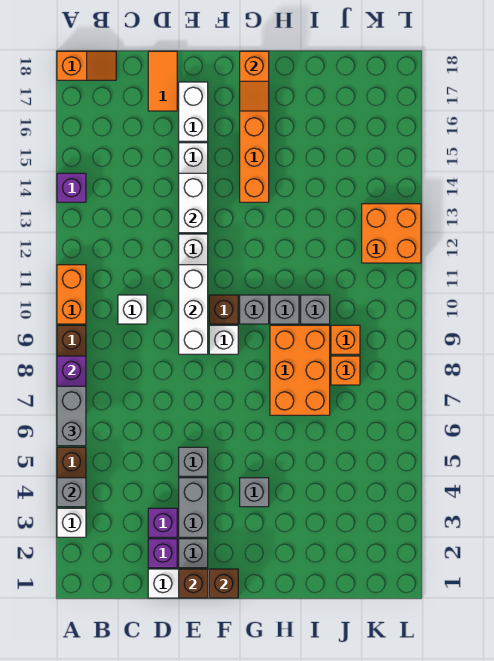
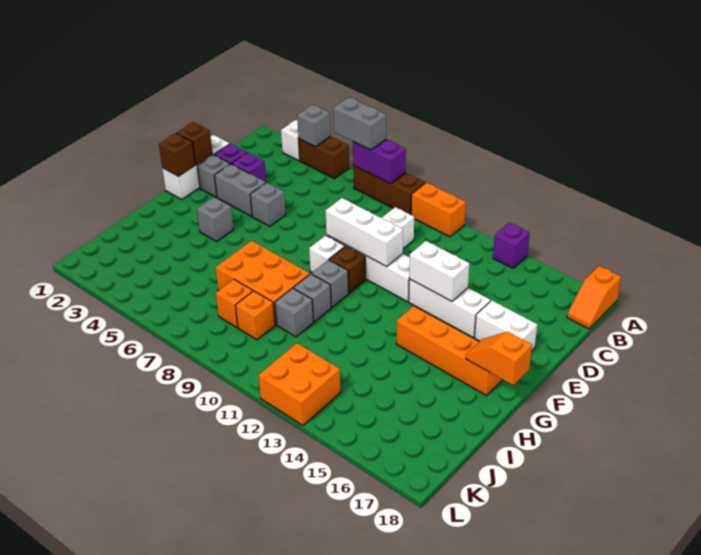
orange 1x2 tile [148,51,177,111] -> none

